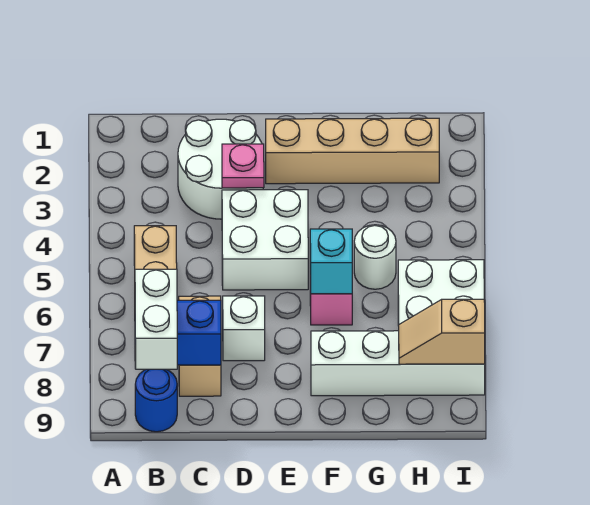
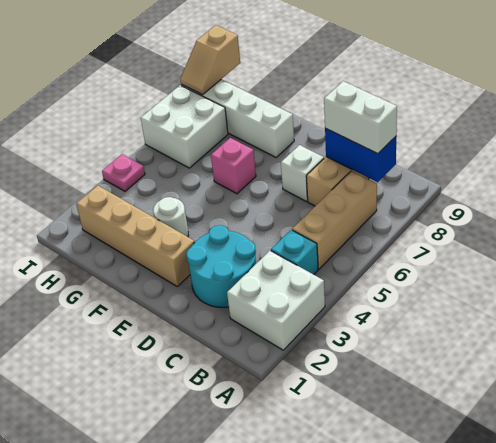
white 1x2 brick [135,269,177,369] -> white 1x2 brick turned to [324,81,397,154]
blue 1x1 round brick [135,369,177,432] -> none
white 2x2 round brick [178,119,263,219] -> cyan 2x2 round brick [186,225,256,307]
pink 1x1 plate [222,144,264,188] -> pink 1x1 plate moved to [102,154,145,191]
white 2x2 brick [222,190,308,290] -> white 2x2 brick moved to [227,251,325,350]
cyan 1x1 brick [310,229,352,294] -> cyan 1x1 brick moved to [271,230,318,275]
white 1x1 round brick [354,225,396,289] -> white 1x1 round brick moved to [153,197,189,237]
tan 1x2 slope [399,299,485,364] -> tan 1x2 slope turned to [180,25,240,95]

